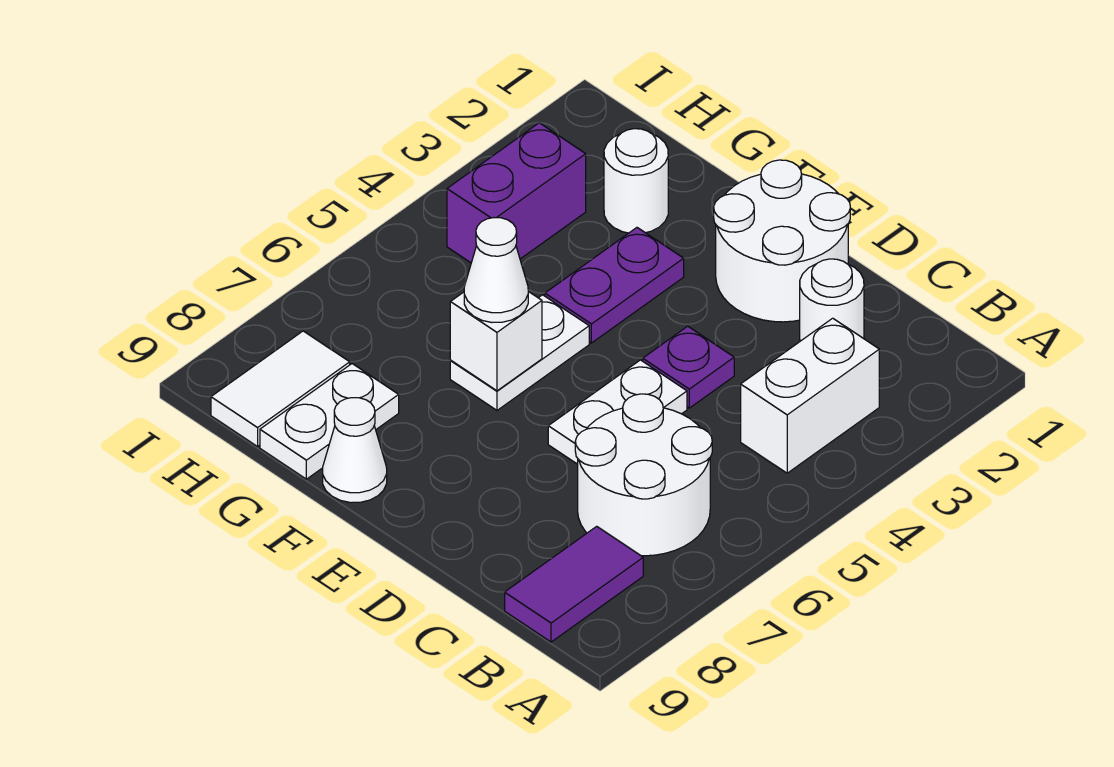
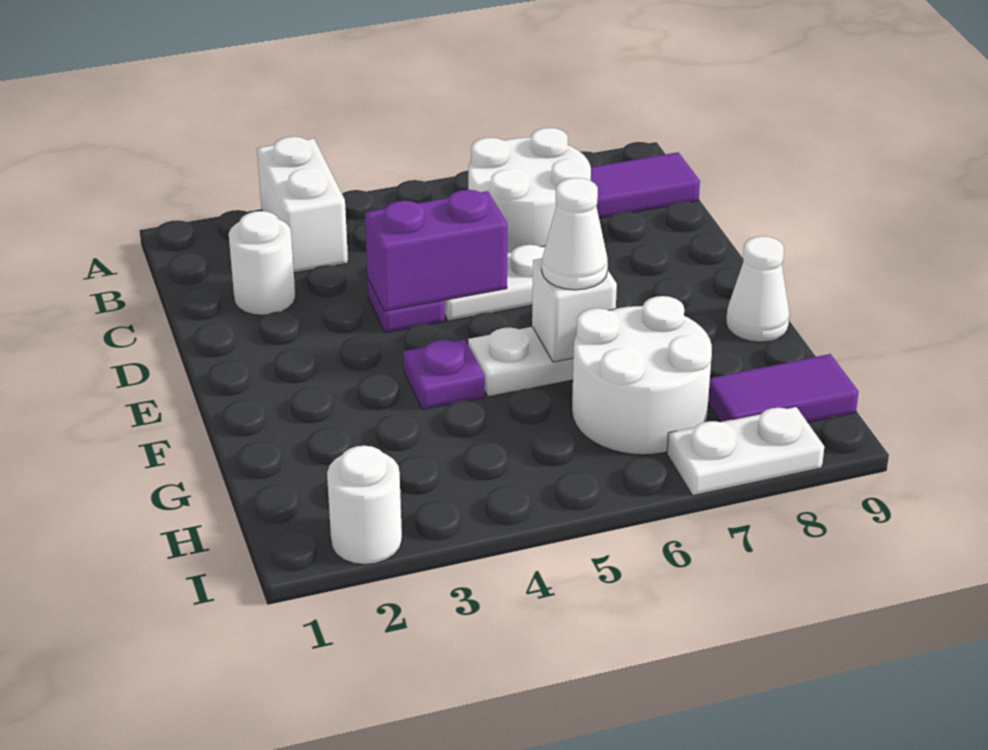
white 1x2 brick [741,318,879,473] -> white 1x2 brick turned to [257,137,348,273]
white 2x2 round brick [714,160,850,322] -> white 2x2 round brick moved to [572,296,712,455]
purple 1x2 plate [545,228,684,343] -> purple 1x1 plate [403,340,485,410]
white 1x1 round brick [604,129,668,233] -> white 1x1 round brick moved to [327,446,402,564]
white 1x2 plate [260,364,399,479] -> white 1x2 plate moved to [667,407,824,495]
purple 1x2 brick [447,123,586,263] -> purple 1x2 brick moved to [365,190,507,311]
white 1x2 tile [211,331,350,447] -> purple 1x2 tile [708,354,859,423]

